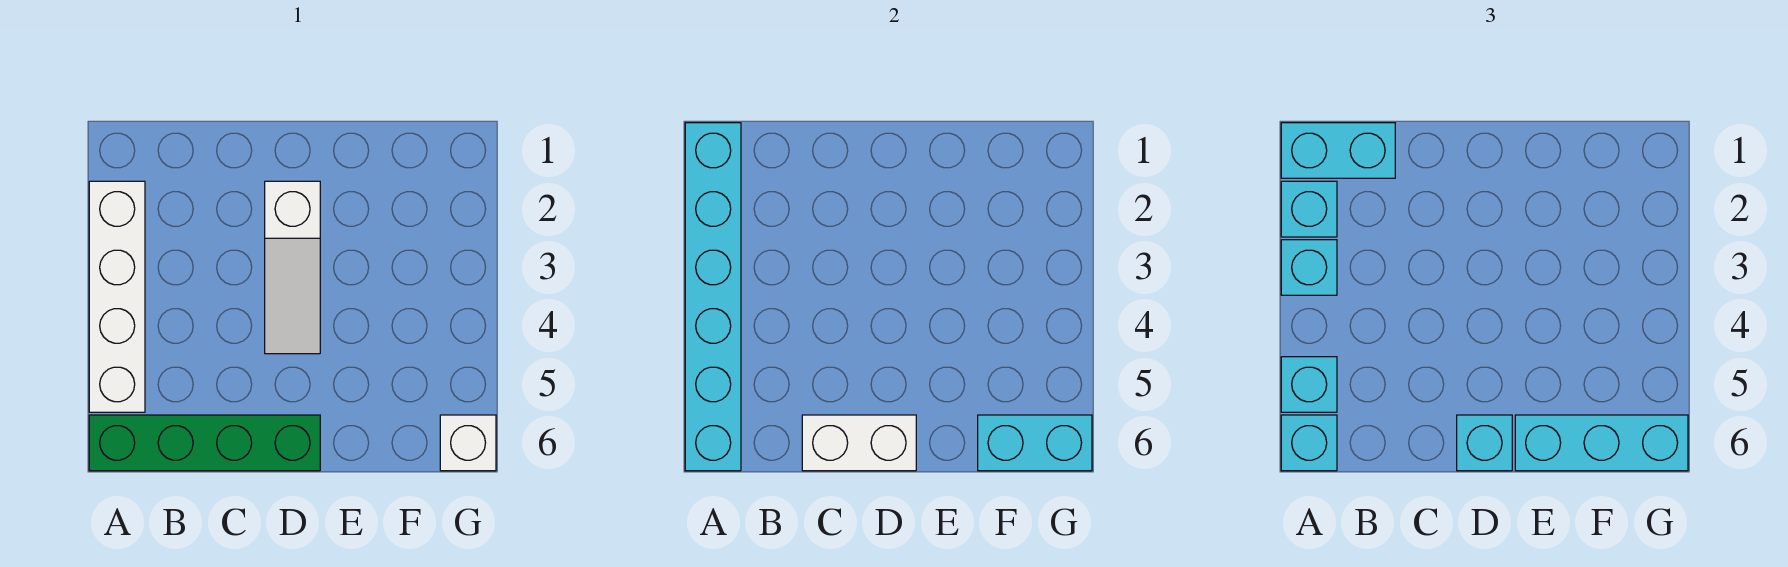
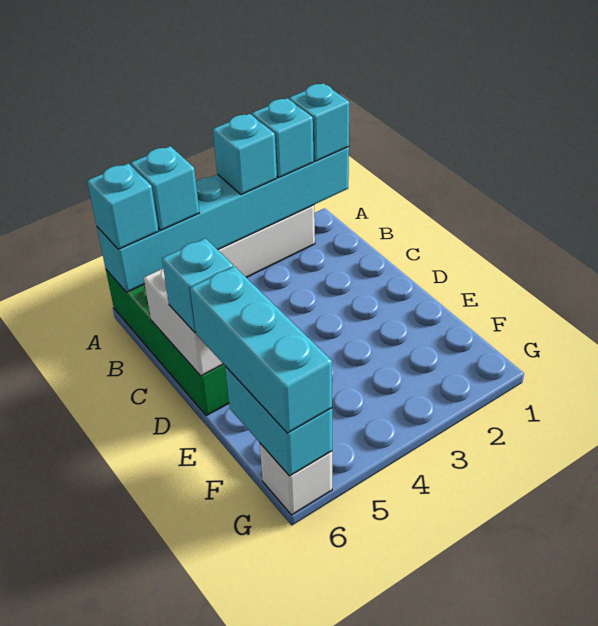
cyan 1x2 brick [1281,123,1395,178] -> cyan 1x1 brick [289,83,349,161]
white 1x3 slope [265,181,320,354] -> none

